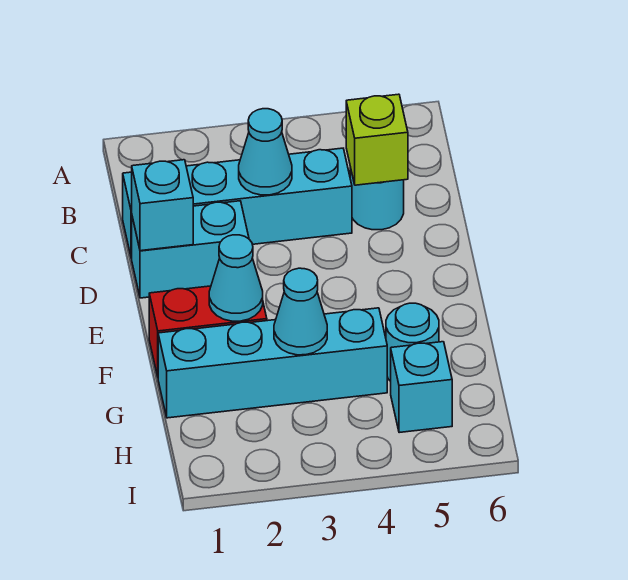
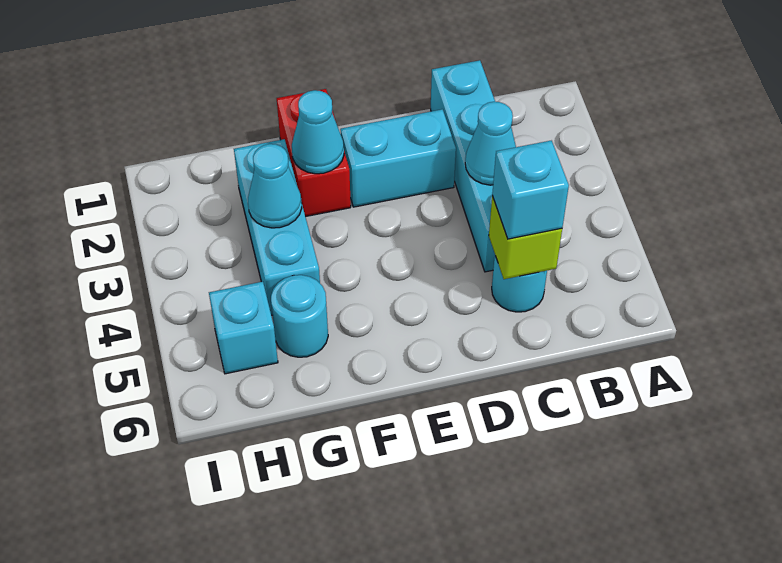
cyan 1x2 brick [132,201,249,298] -> cyan 1x2 brick turned to [340,109,456,207]
cyan 1x1 brick [132,160,193,251] -> cyan 1x1 brick moved to [492,141,569,239]
cyan 1x4 brick [158,308,387,418] -> cyan 1x3 brick [234,139,320,315]

